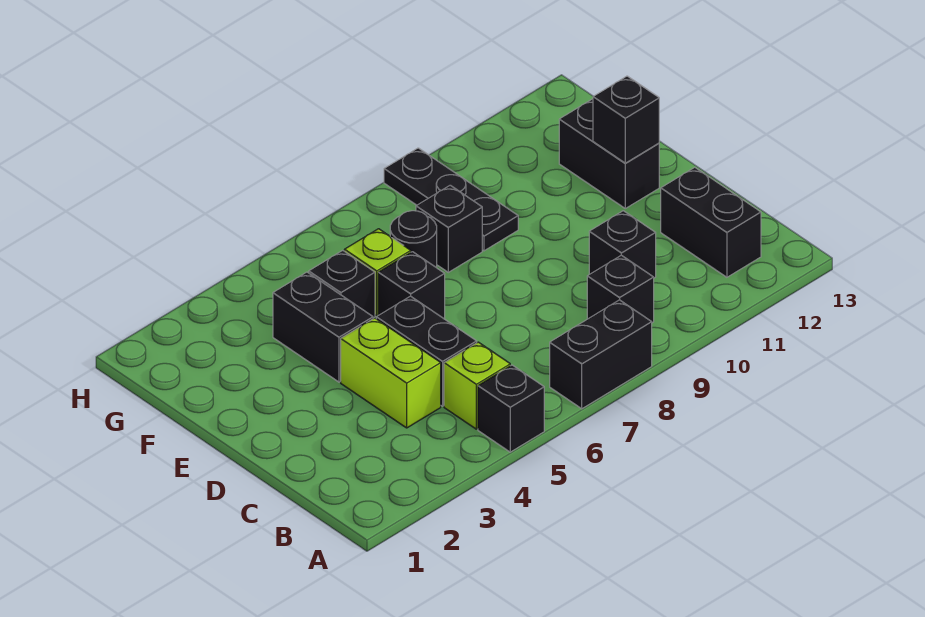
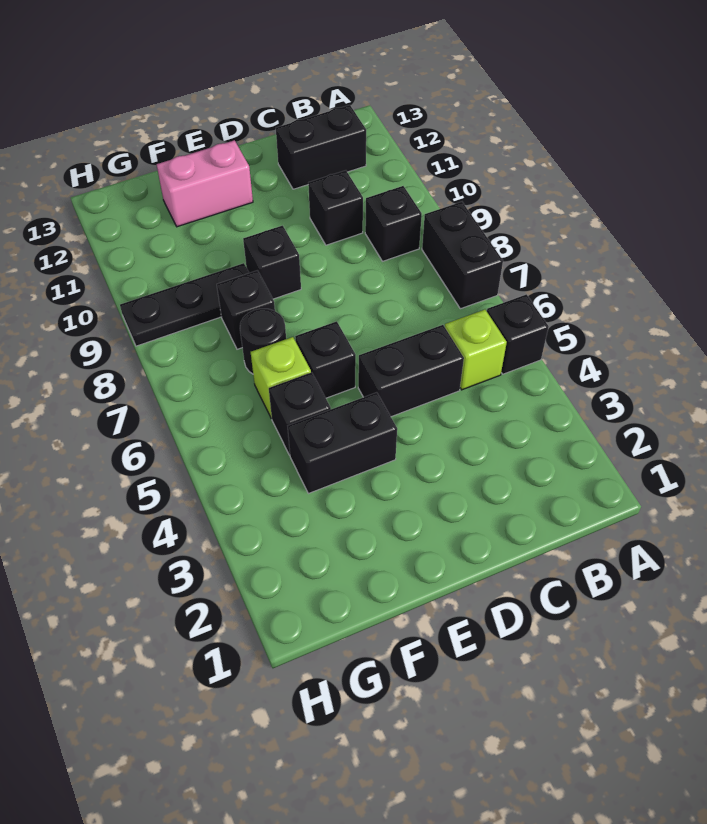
lime 1x2 brick [341,318,441,428] -> none
black 1x2 brick [559,99,659,208] -> pink 1x2 brick [157,140,253,227]
black 1x1 brick [593,76,659,163] -> black 1x1 brick moved to [243,226,301,299]

